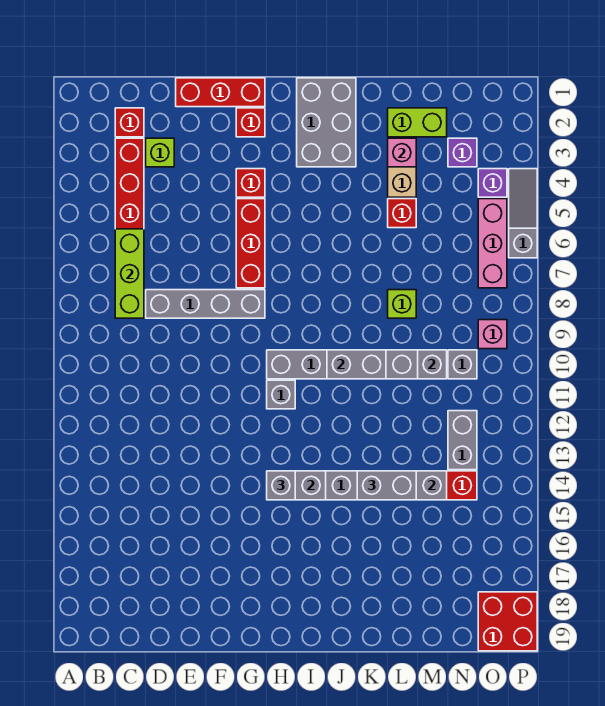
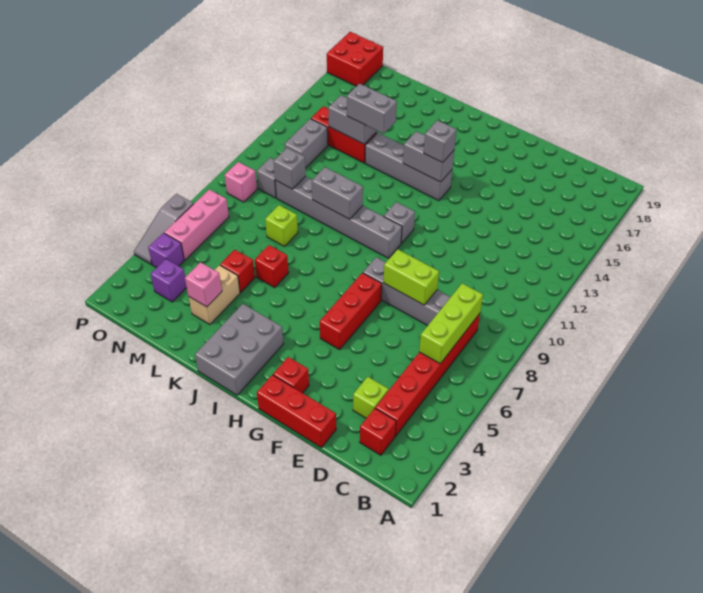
red 1x1 brick [236,169,265,197] -> red 1x1 brick moved to [255,245,289,287]
lime 1x2 brick [388,108,447,137] -> lime 1x2 brick moved to [383,249,439,305]

